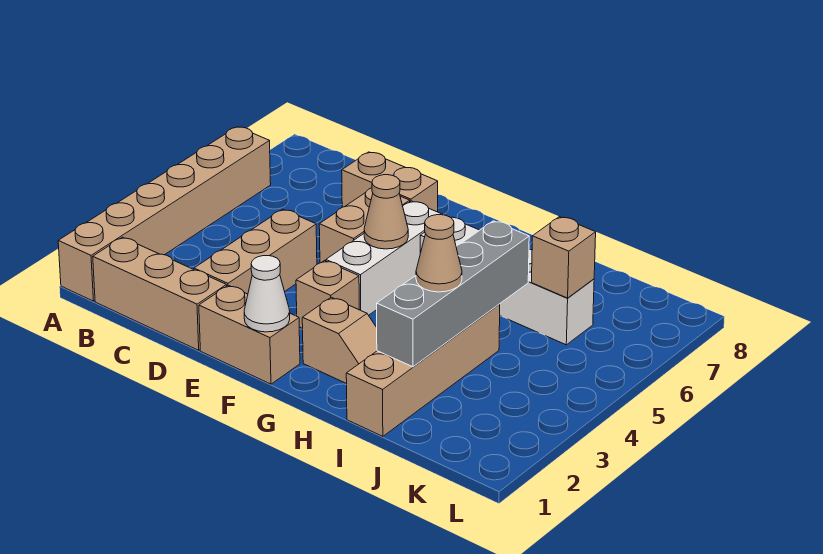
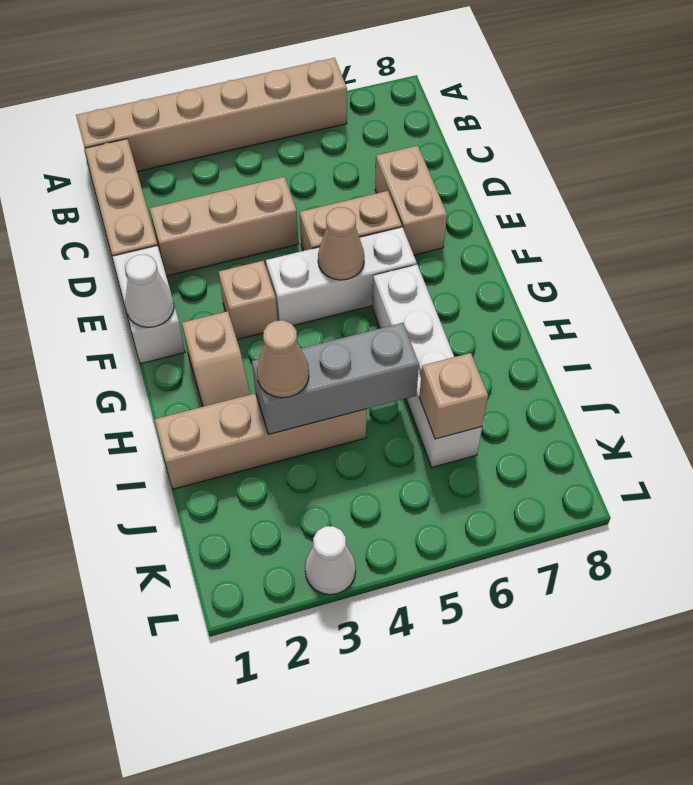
tan 1x2 brick [199,285,300,384] -> white 1x2 brick [112,245,185,364]
grey 1x4 brick [377,221,529,367] -> grey 1x3 brick [252,323,419,434]
none -> white 1x1 cone [305,526,356,595]

